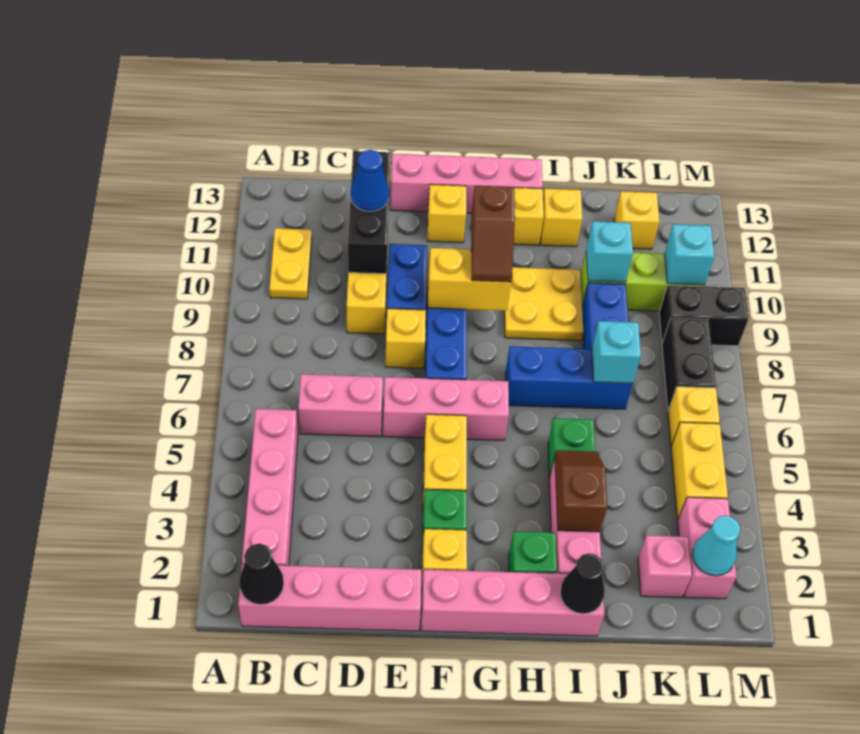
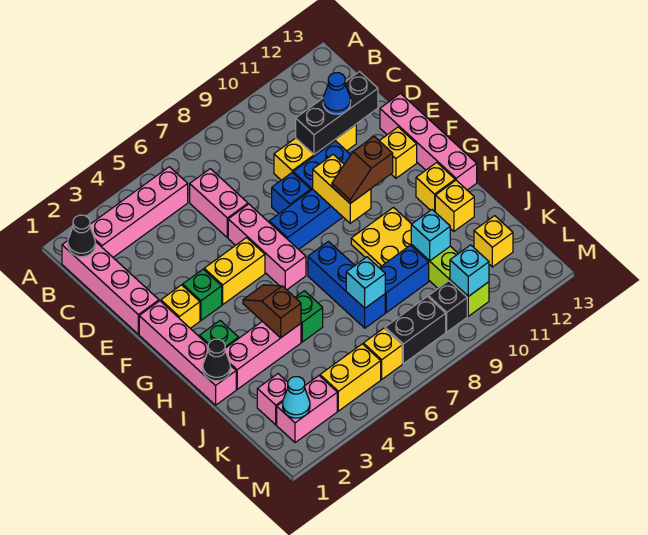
yellow 1x2 plate [270,228,312,299] -> none
yellow 1x1 brick [385,309,426,368] -> blue 1x1 brick [272,173,311,214]
brown 1x2 slope [555,450,607,532] -> brown 1x2 slope turned to [243,285,301,338]
black 1x2 brick [659,285,748,346] -> black 1x1 brick [428,281,467,332]

